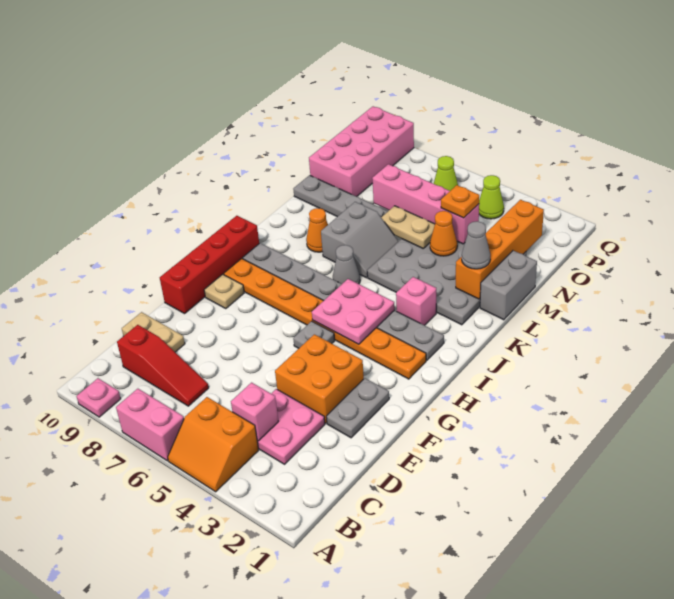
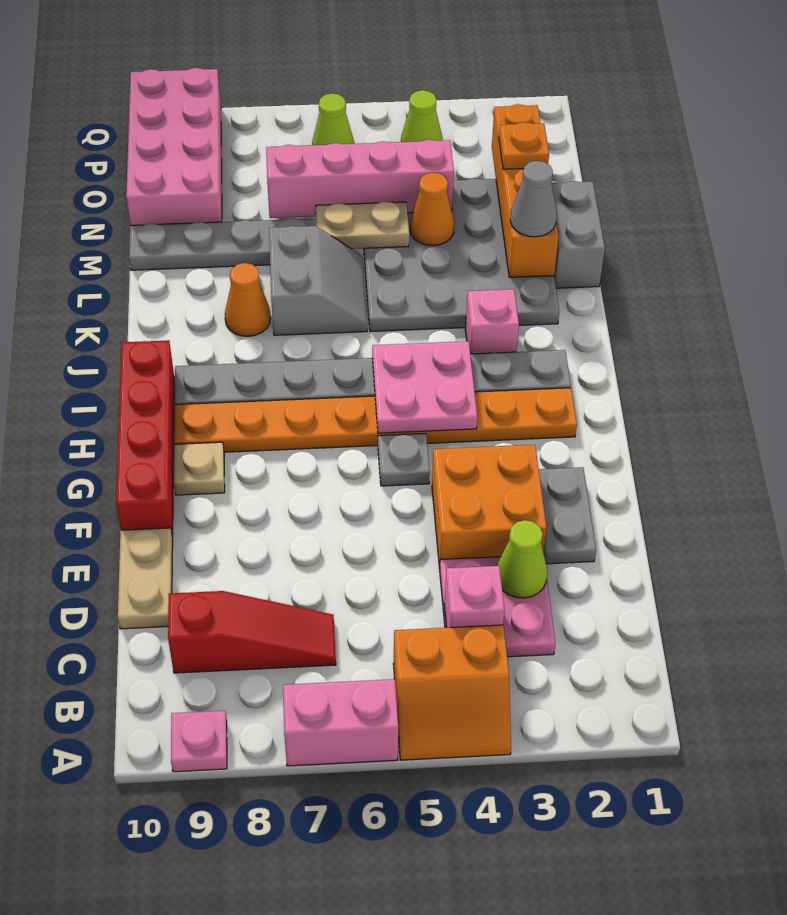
none -> lime 1x1 cone [497,520,547,598]
tan 1x2 plate [122,312,185,352] -> tan 1x2 plate turned to [118,528,173,629]
grey 1x1 cone [333,245,360,284] -> none
orange 1x1 plate [441,185,479,218] -> orange 1x1 plate moved to [499,122,549,169]

